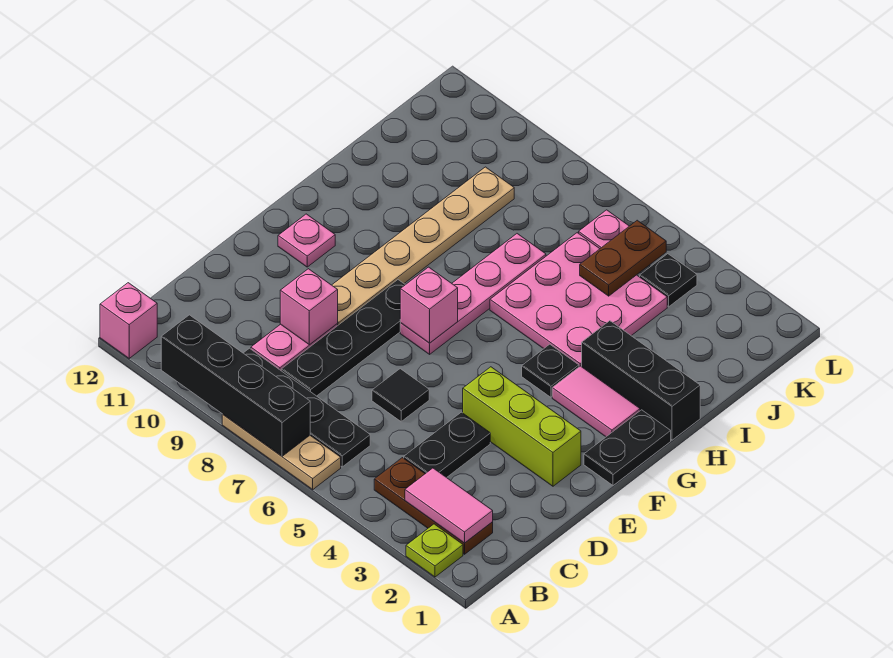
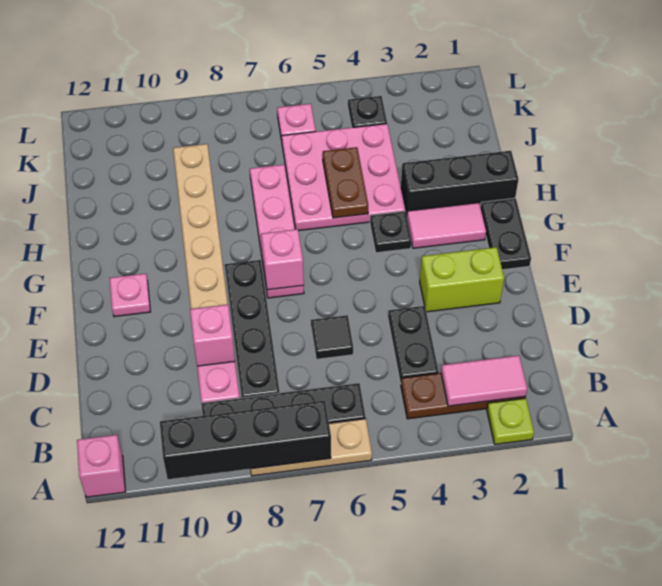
lime 1x3 brick [463,367,581,486] -> lime 1x2 brick [420,247,504,312]
brown 1x2 plate [580,220,666,296] -> brown 1x2 plate moved to [323,147,368,218]

